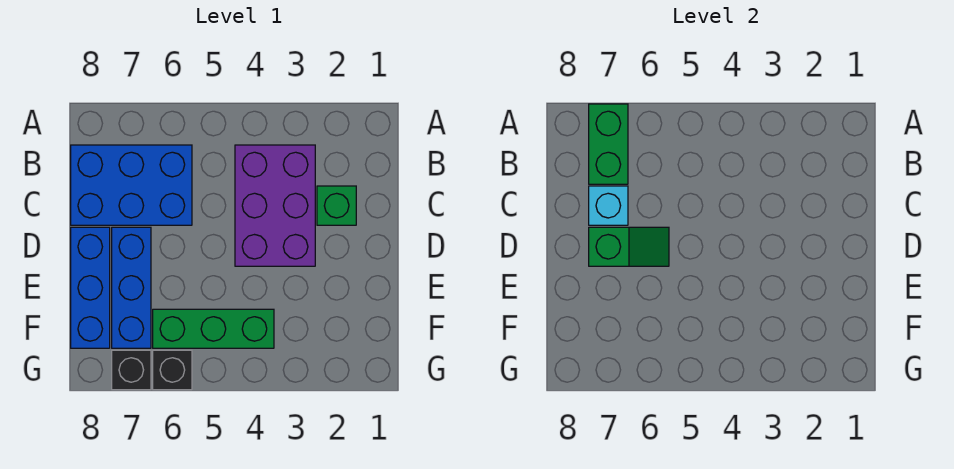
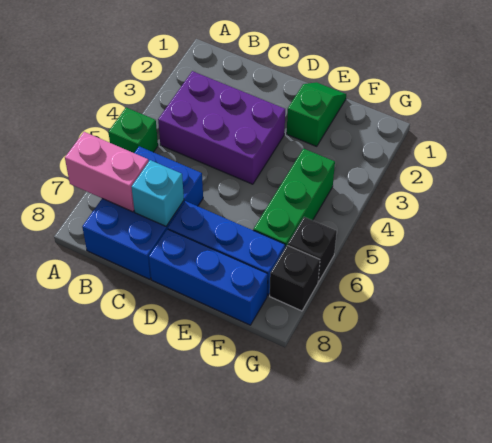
green 1x2 brick [589,104,628,184] -> pink 1x2 brick [65,132,149,212]
green 1x1 brick [317,186,356,225] -> green 1x1 brick moved to [108,108,158,153]
green 1x2 slope [589,227,669,266] -> green 1x2 slope moved to [287,82,346,146]

